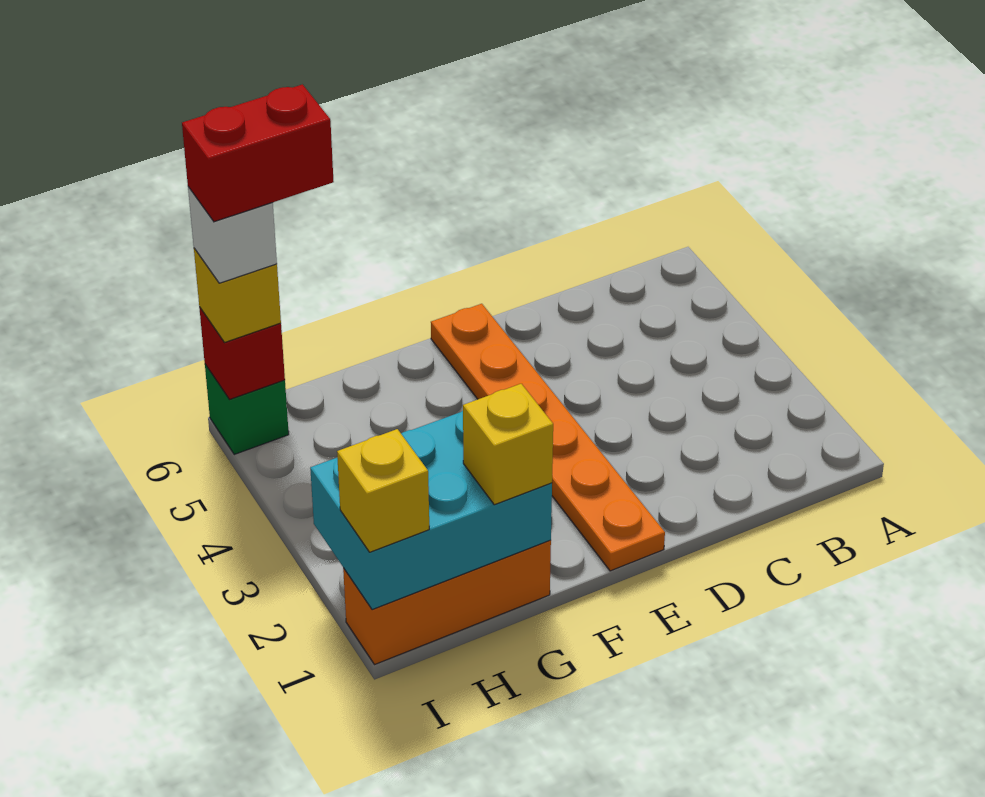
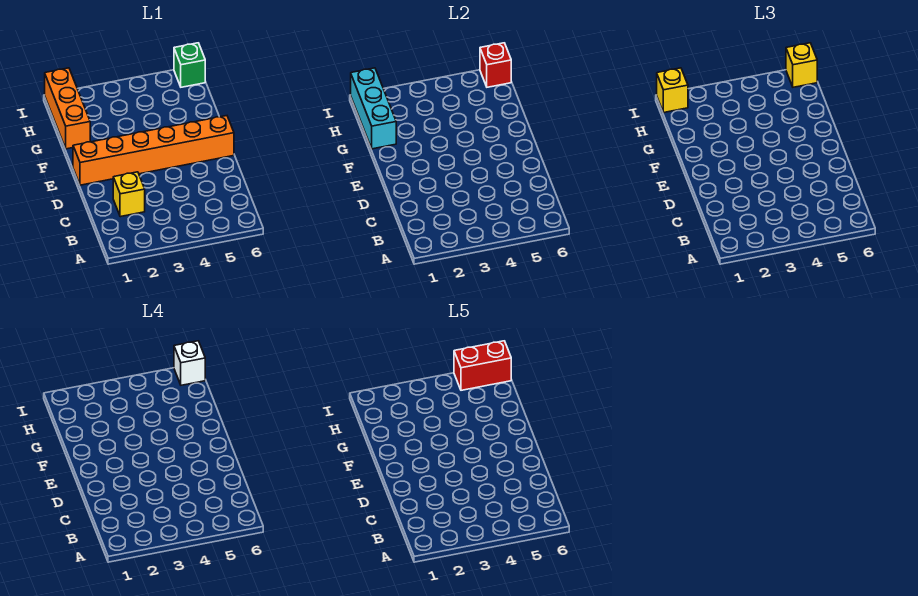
orange 1x6 plate [431,304,665,571] -> orange 1x6 brick [73,116,234,185]
cyan 2x3 brick [310,411,552,610] -> cyan 1x3 brick [351,68,396,149]
yellow 1x1 brick [463,384,553,505] -> yellow 1x1 brick moved to [113,172,145,217]
red 1x2 brick [182,84,334,222] -> red 1x2 brick turned to [454,341,511,390]

